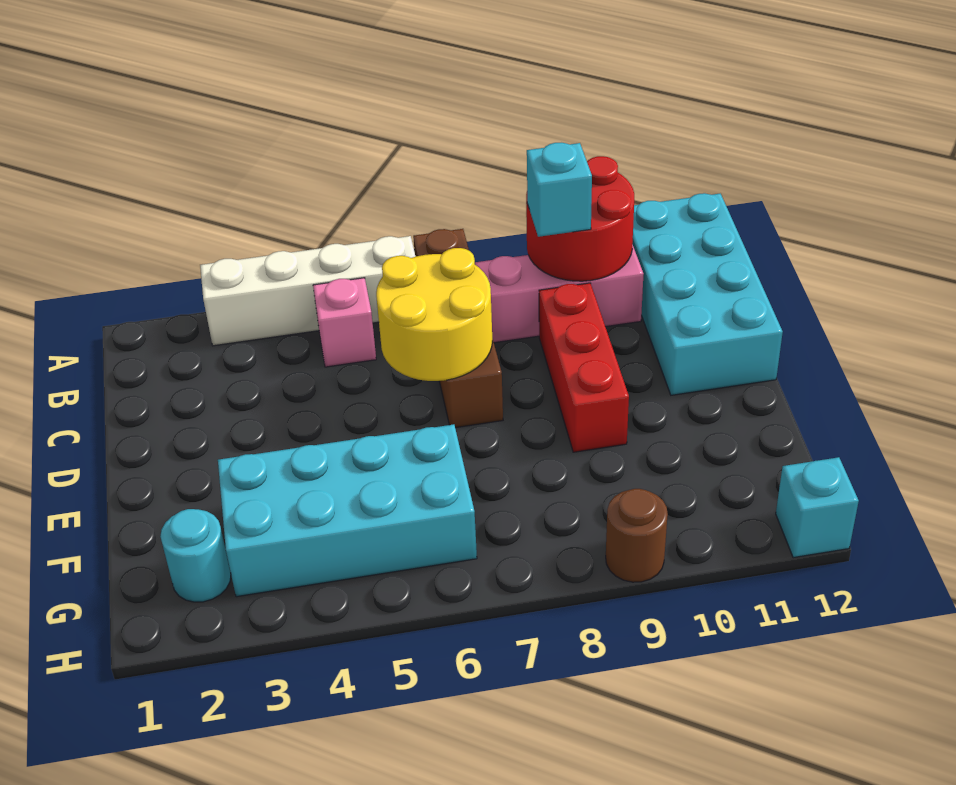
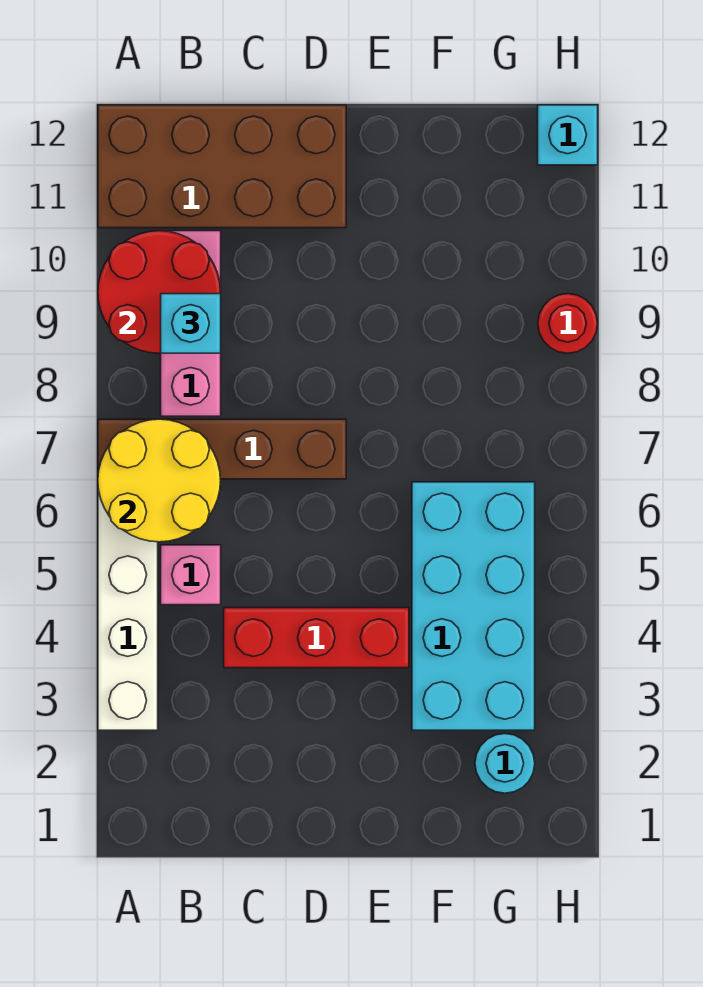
cyan 2x4 brick [632,193,783,395] -> brown 2x4 brick [98,105,346,228]
yellow 2x2 round brick [376,248,492,381] -> yellow 2x2 round brick moved to [98,419,221,542]
red 1x3 brick [539,283,629,452] -> red 1x3 brick moved to [224,608,409,668]
brown 1x1 round brick [606,489,668,582] -> red 1x1 round brick [538,294,598,353]

